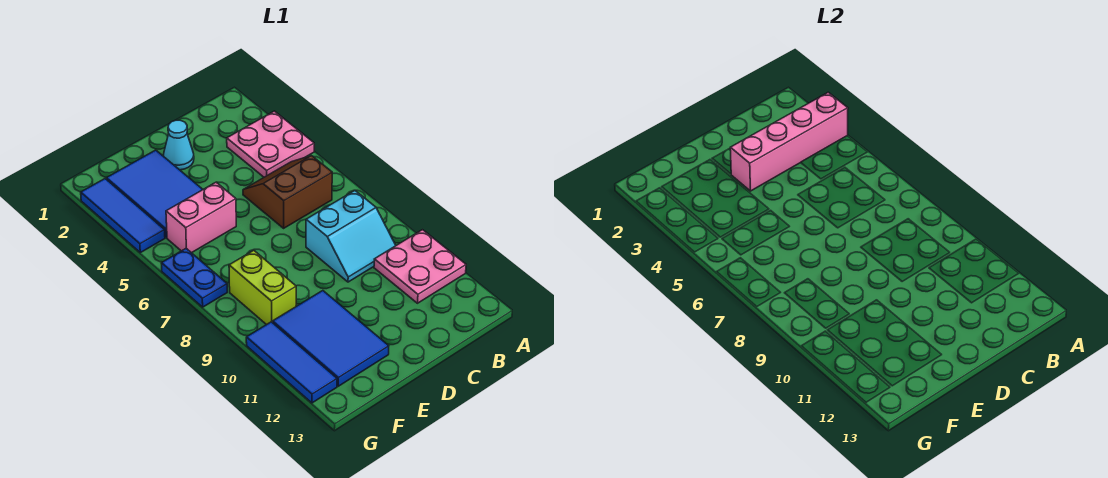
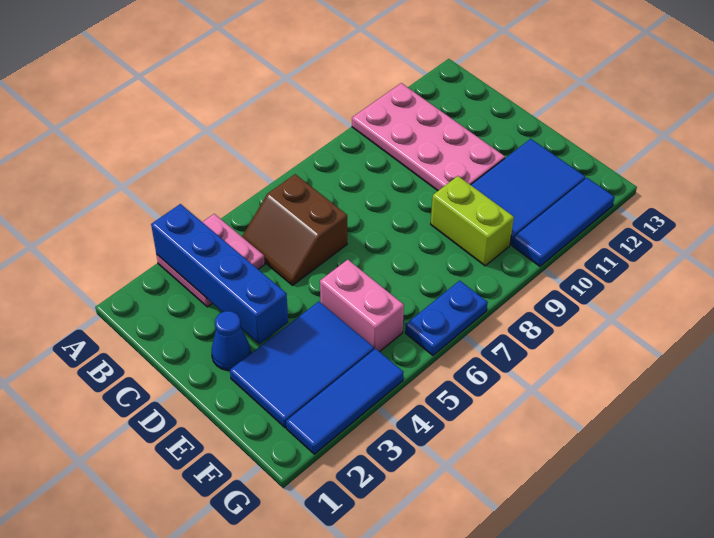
pink 1x4 brick [730,92,848,191] -> blue 1x4 brick [151,204,288,344]
pink 2x2 plate [374,230,466,303] -> pink 2x4 plate [352,83,505,191]
cyan 2x2 slope [306,190,396,282] -> none
cyan 1x1 cone [163,120,194,170] -> blue 1x1 cone [211,311,251,371]
lime 1x2 brick [229,250,296,325] -> lime 1x2 brick turned to [431,176,514,266]

